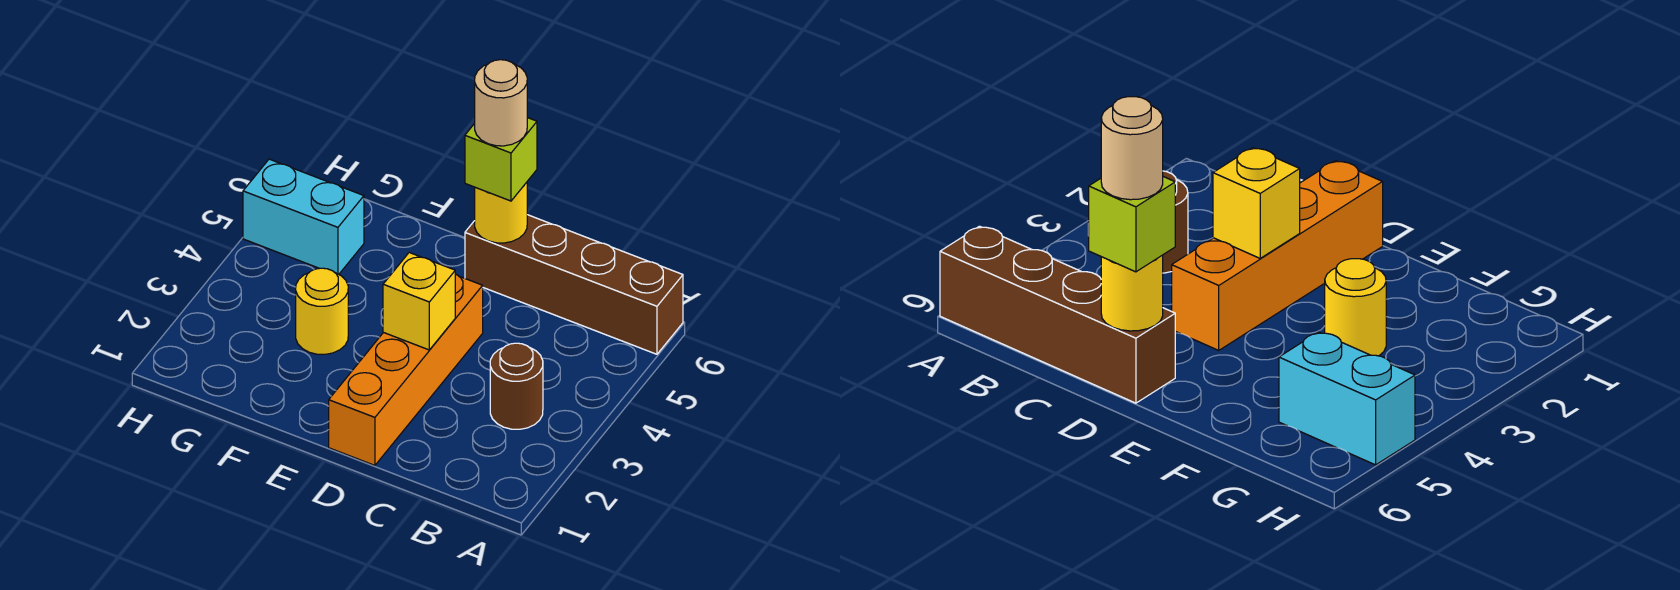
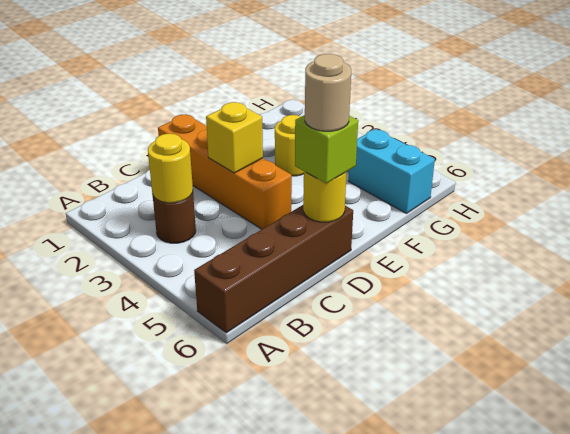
none -> yellow 1x1 round brick [148,134,193,203]
cyan 1x2 brick [243,159,364,274] -> cyan 1x2 brick turned to [348,129,435,213]

